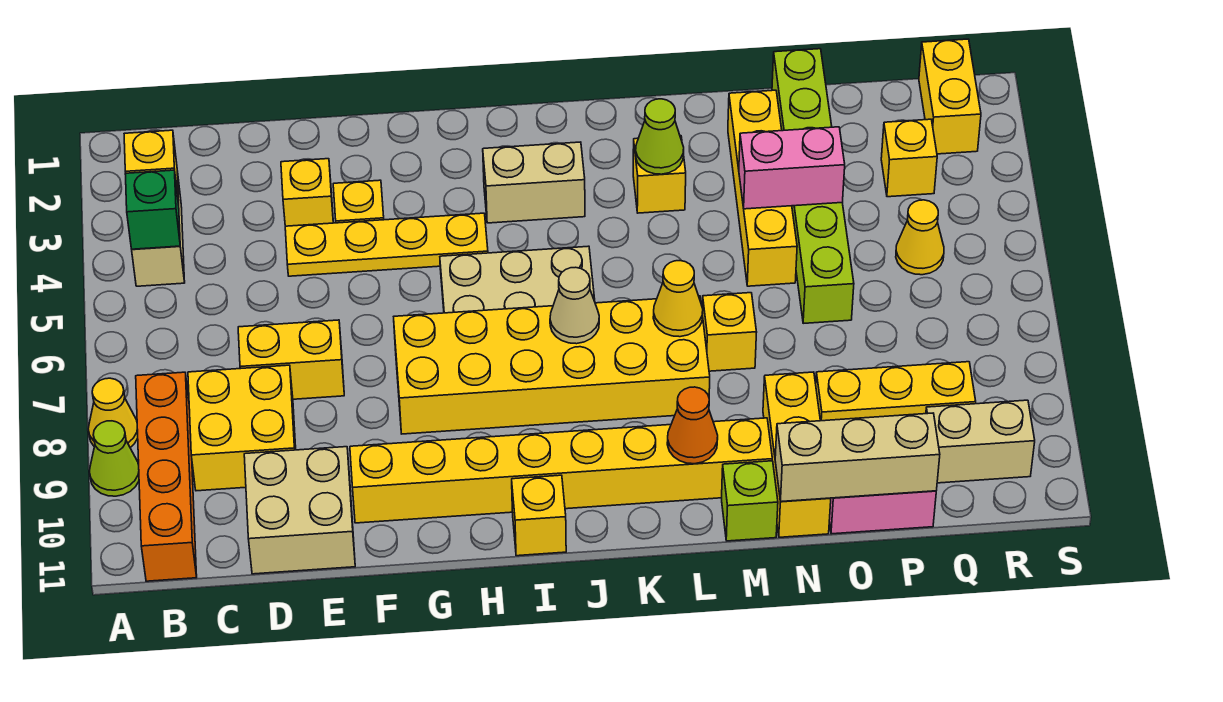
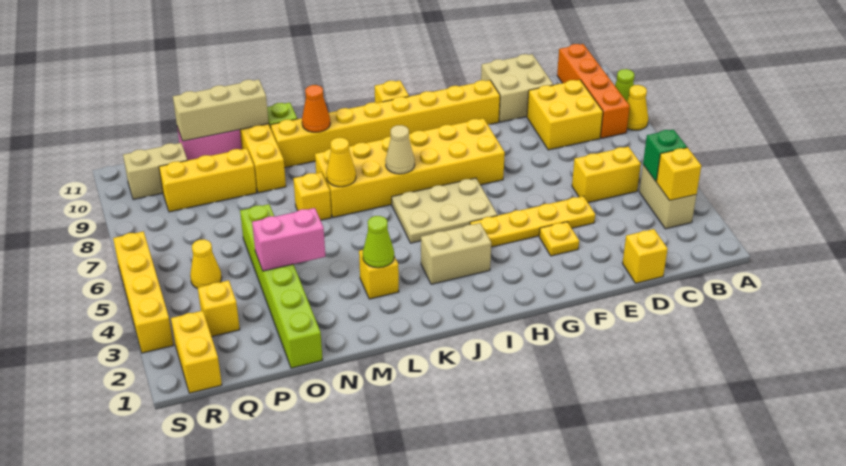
yellow 1x2 brick [238,320,344,399] -> yellow 1x2 brick moved to [572,147,641,203]
yellow 1x1 brick [281,159,333,226] -> yellow 1x1 brick moved to [622,229,668,283]
yellow 1x4 brick [728,90,797,286] -> yellow 1x4 brick moved to [113,231,173,353]

